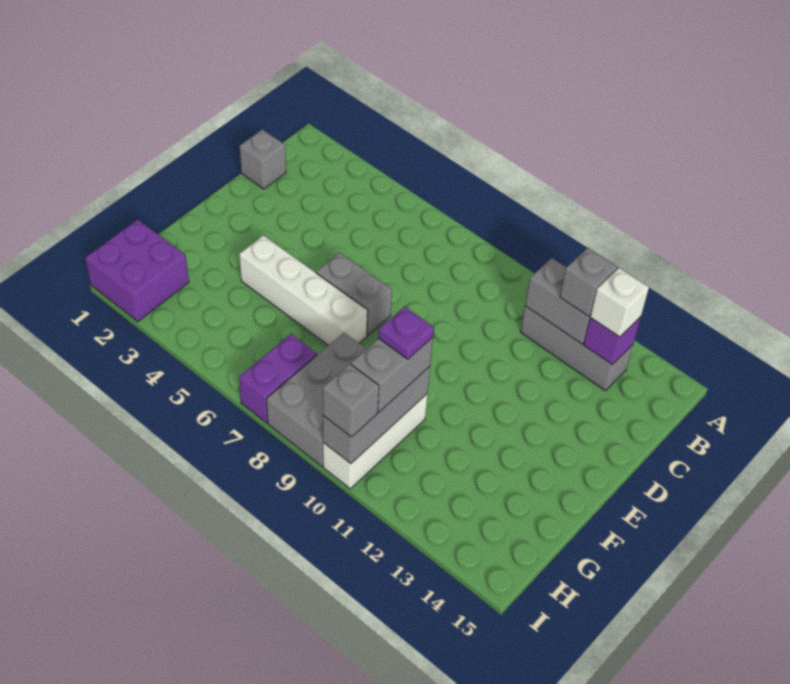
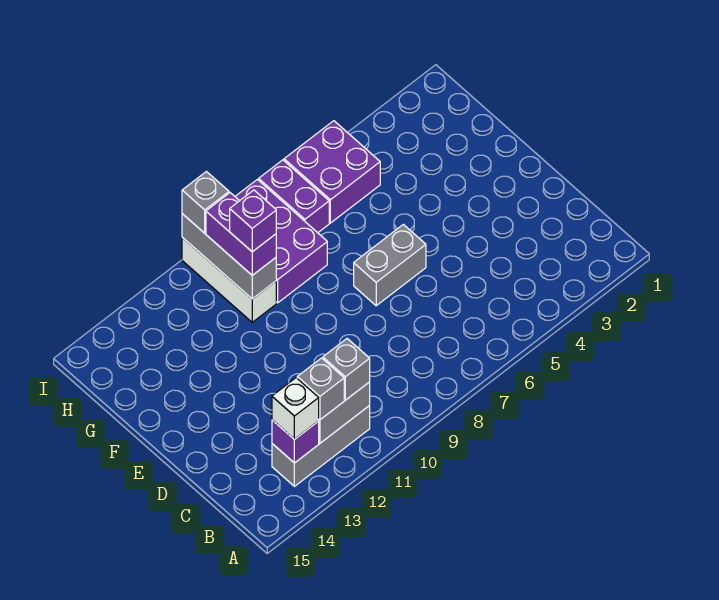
grey 1x1 brick [240,129,286,189] -> grey 1x1 brick moved to [323,339,370,400]
white 1x4 brick [239,235,368,345] -> none
grey 2x3 brick [266,333,366,466] -> purple 2x3 brick [235,180,327,303]
grey 1x2 brick [351,337,433,412] -> purple 1x2 brick [206,193,276,275]
purple 1x1 plate [379,307,434,359] -> purple 1x1 brick [230,190,276,252]
purple 2x2 brick [85,220,189,322] -> purple 2x2 brick moved to [284,121,380,223]

